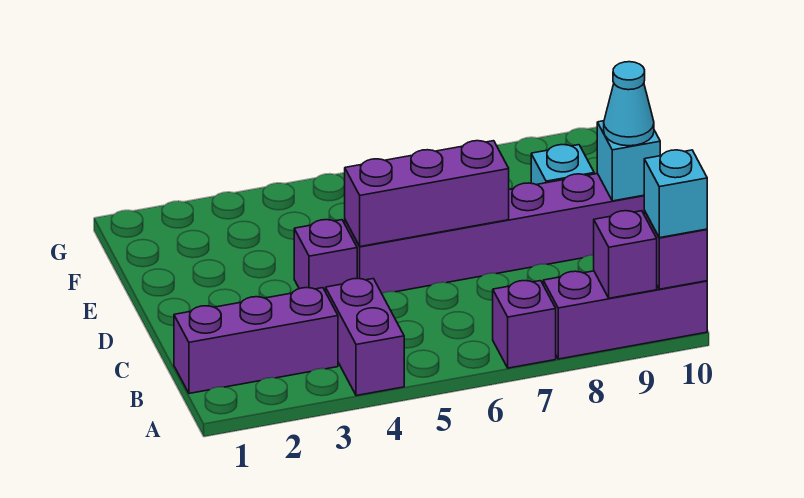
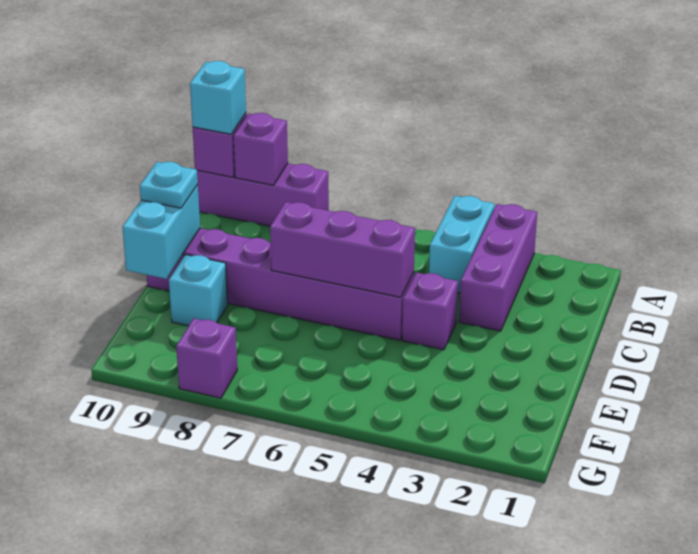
purple 1x2 brick [326,278,404,396] -> cyan 1x2 brick [429,196,495,293]
purple 1x1 brick [493,281,556,368] -> purple 1x1 brick moved to [176,318,237,398]
purple 1x3 brick [174,288,338,393] -> purple 1x3 brick turned to [459,204,537,331]
cyan 1x1 brick [597,121,660,201] -> cyan 1x2 brick [122,185,200,279]
cyan 1x1 cone [604,62,654,146] -> cyan 1x1 plate [140,162,198,208]

